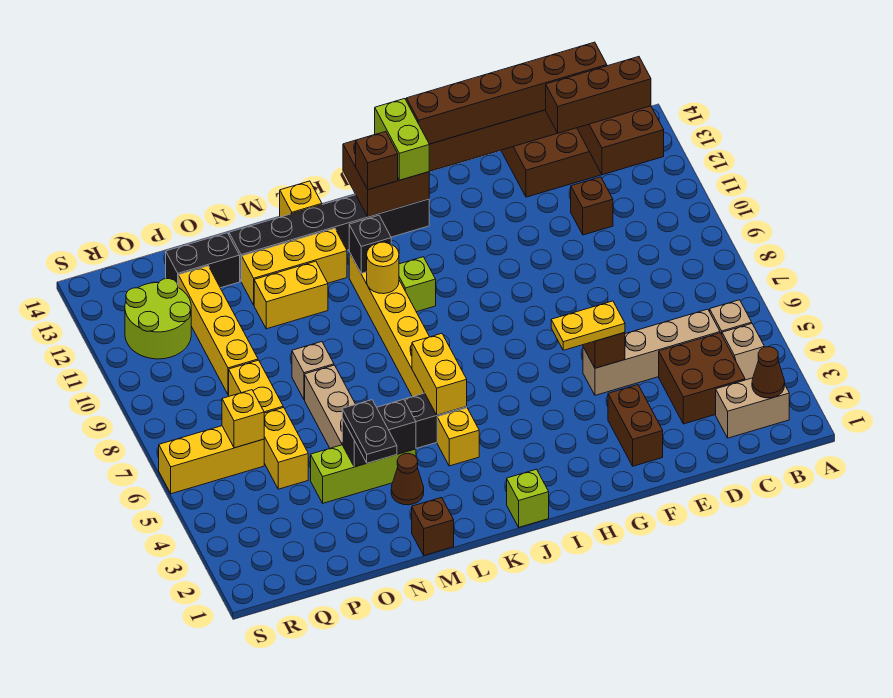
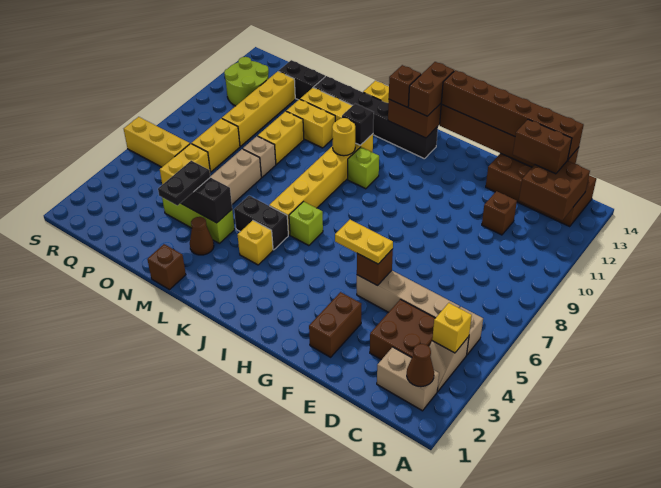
brown 1x3 brick [546,57,651,133] -> brown 1x2 brick [513,119,572,174]
lime 1x2 brick [375,99,429,180] -> brown 1x2 brick [408,62,454,116]
lime 1x1 brick [507,469,549,527] -> lime 1x1 brick moved to [289,202,323,246]
yellow 1x2 brick [412,334,467,415] -> yellow 1x2 brick moved to [258,111,304,164]
yellow 1x1 brick [222,390,264,448] -> yellow 1x1 brick moved to [432,303,472,353]

